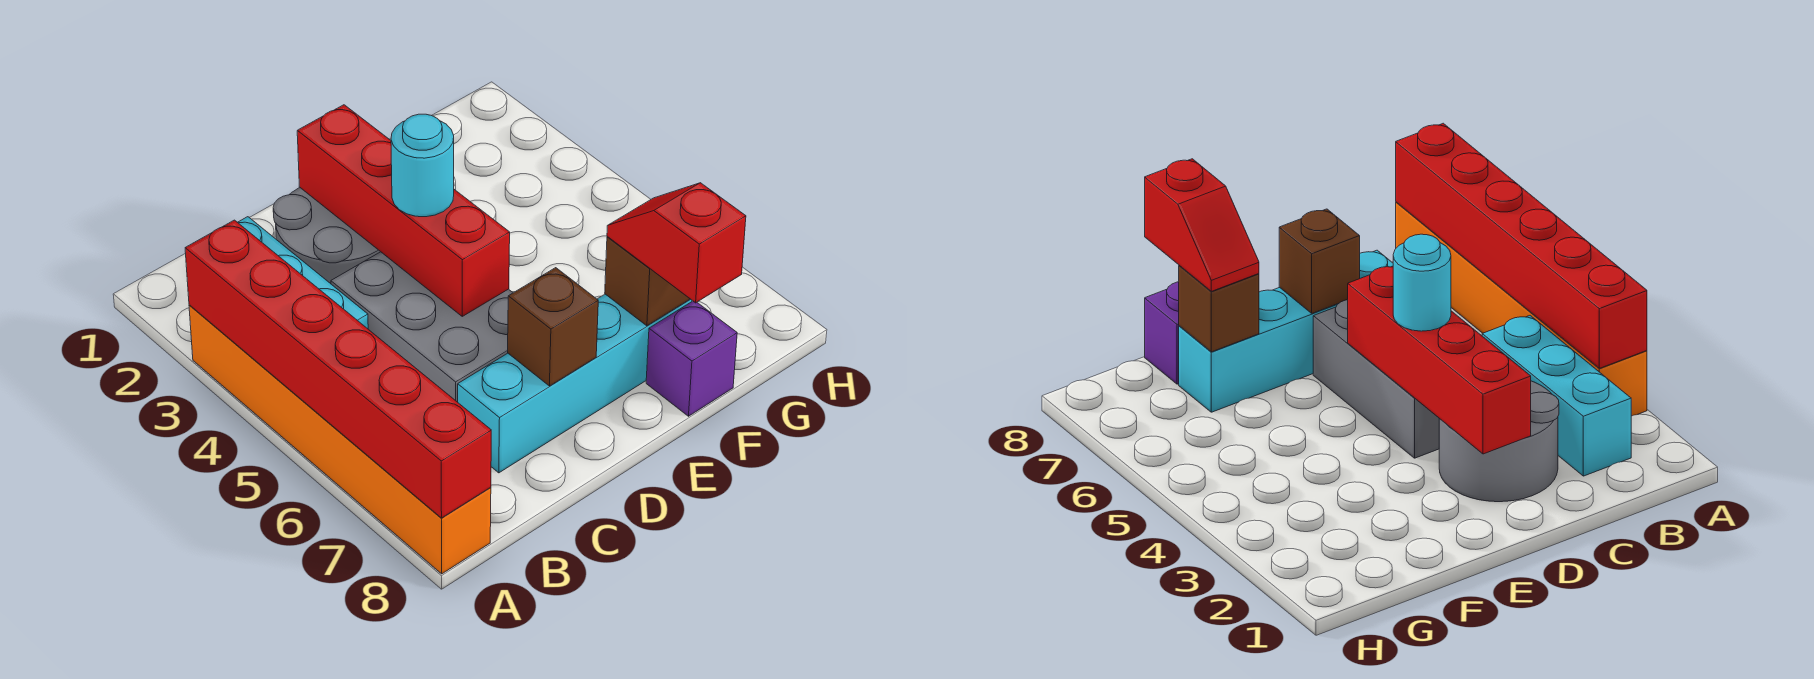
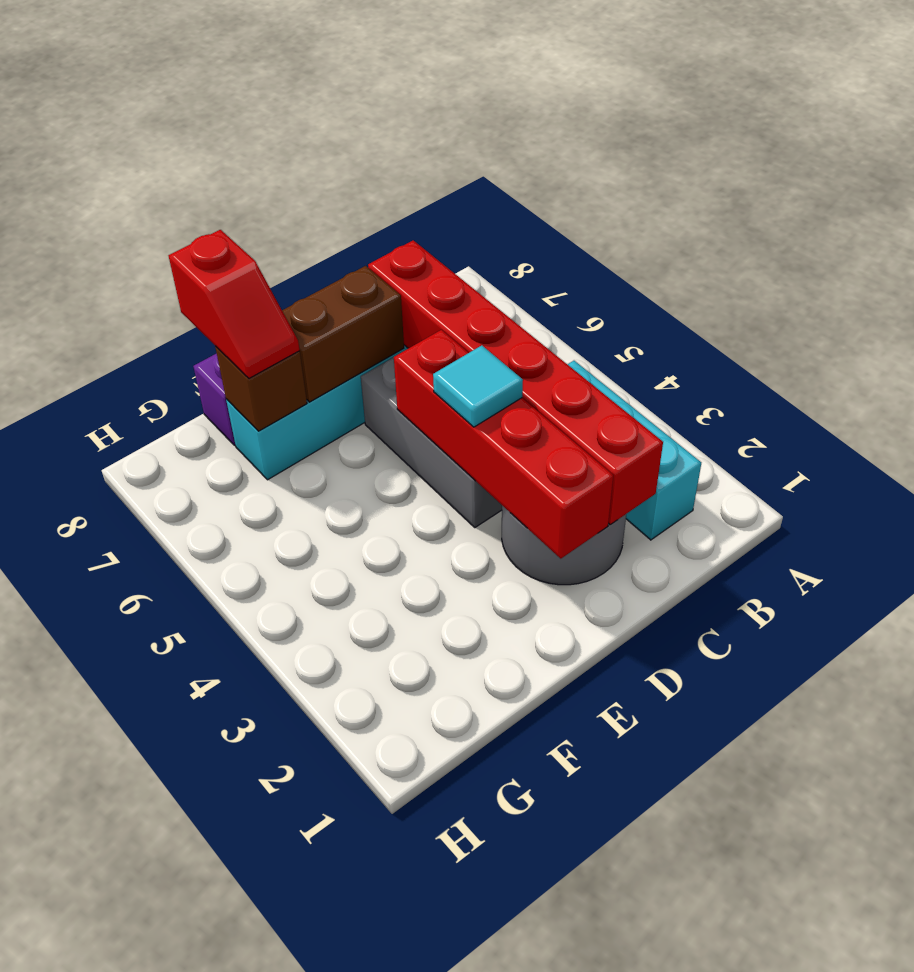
orange 1x6 brick [189,305,491,574] -> none
red 1x6 brick [185,220,491,518] -> red 1x6 brick moved to [368,240,663,525]
cyan 1x1 round brick [391,114,454,217] -> cyan 1x1 tile [433,345,523,427]
brown 1x1 brick [508,268,598,386] -> brown 1x2 brick [282,266,404,402]

